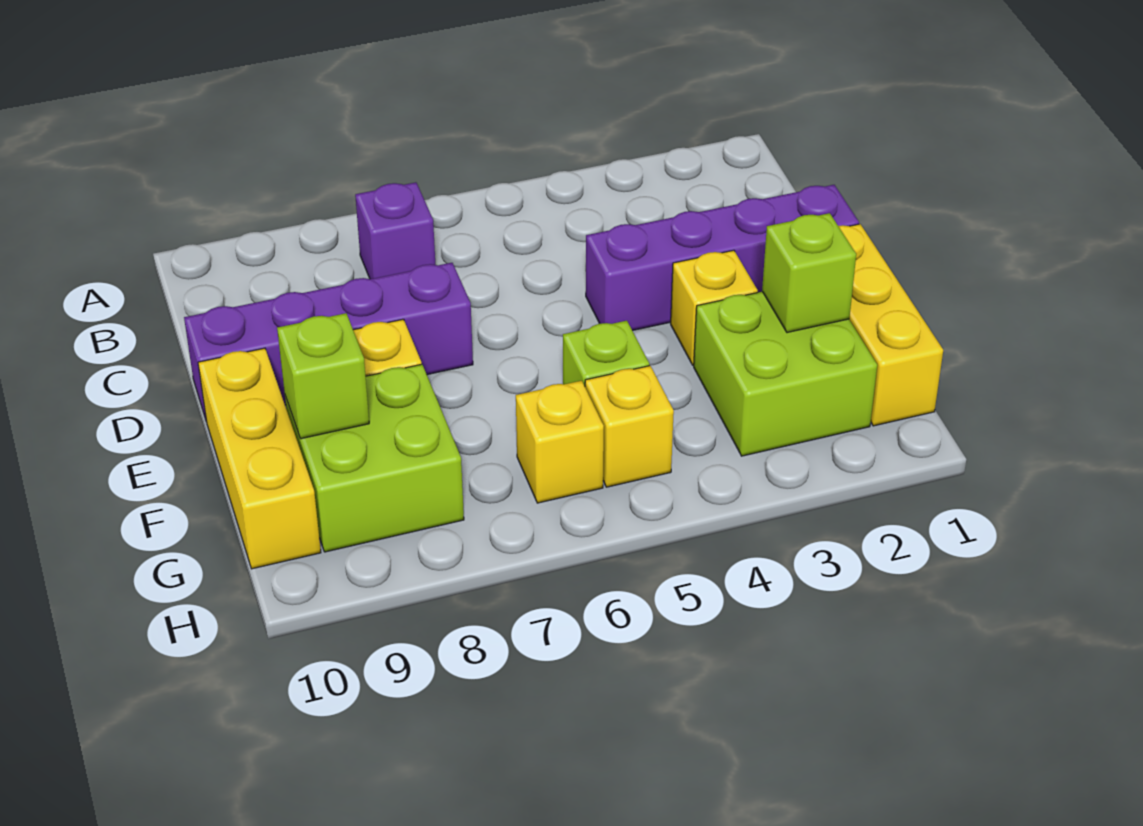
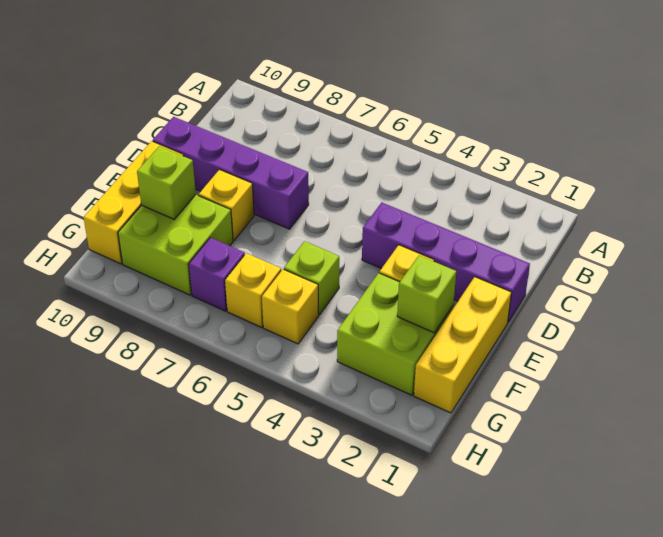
purple 1x1 brick [355,182,435,279] -> purple 1x1 brick moved to [189,238,245,311]

